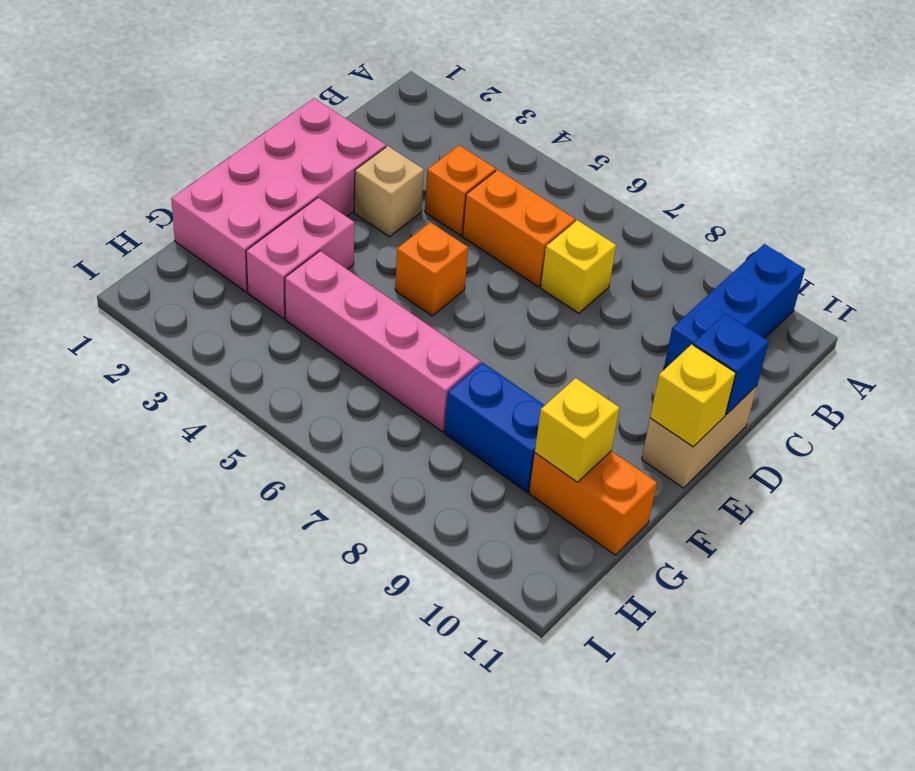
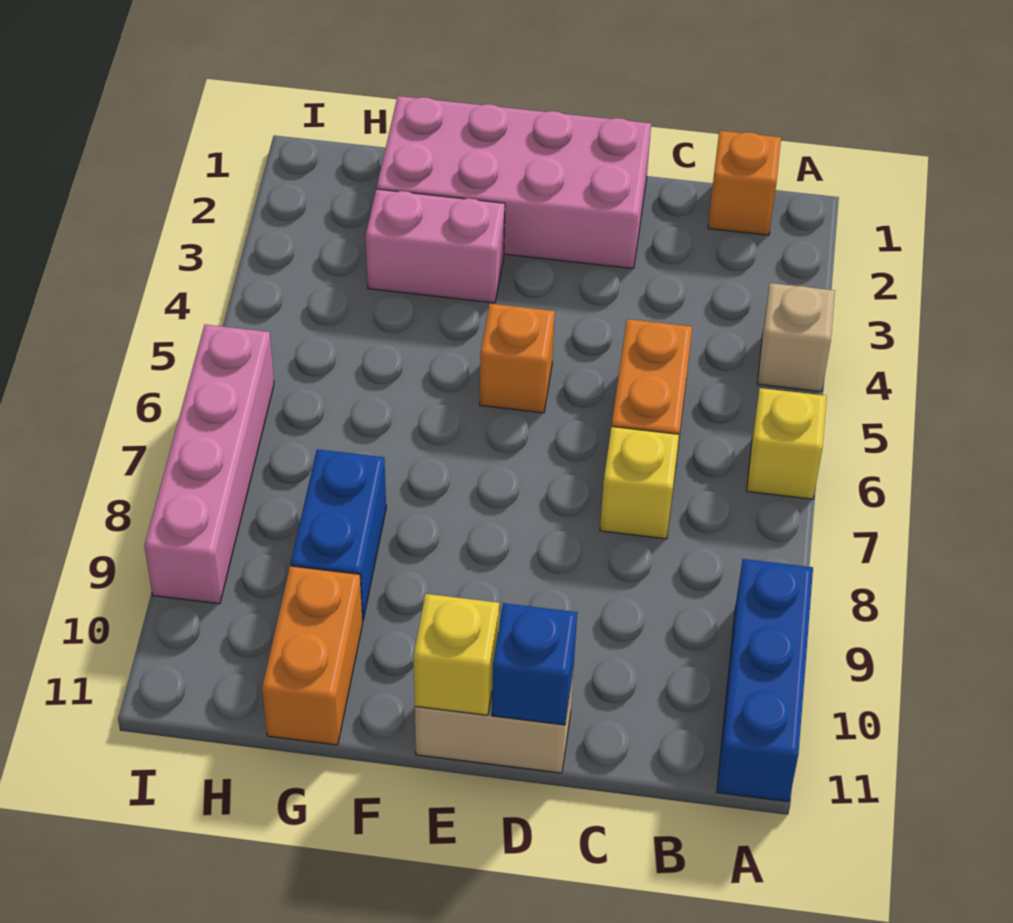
blue 1x3 brick [664,244,805,369] -> blue 1x3 brick turned to [717,559,813,802]
orange 1x1 brick [425,145,496,236] -> orange 1x1 brick moved to [708,131,781,235]
tan 1x1 brick [354,146,424,237] -> tan 1x1 brick moved to [758,283,835,392]
pink 1x4 brick [285,251,480,432] -> pink 1x4 brick moved to [144,325,274,604]
yellow 1x1 brick [535,378,619,482] -> yellow 1x1 brick moved to [747,388,827,499]

